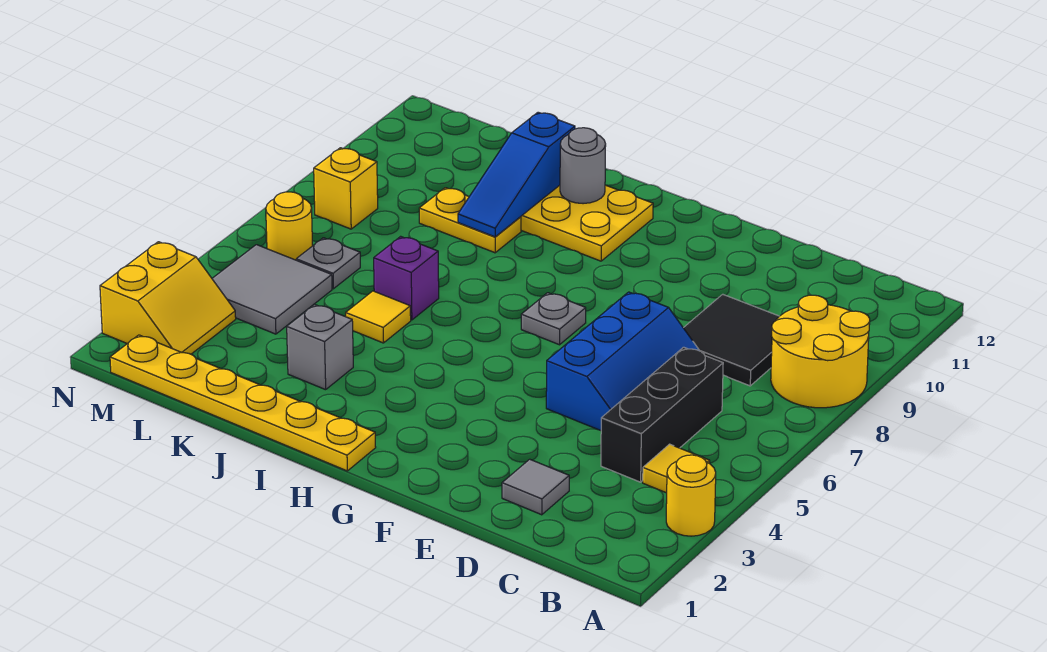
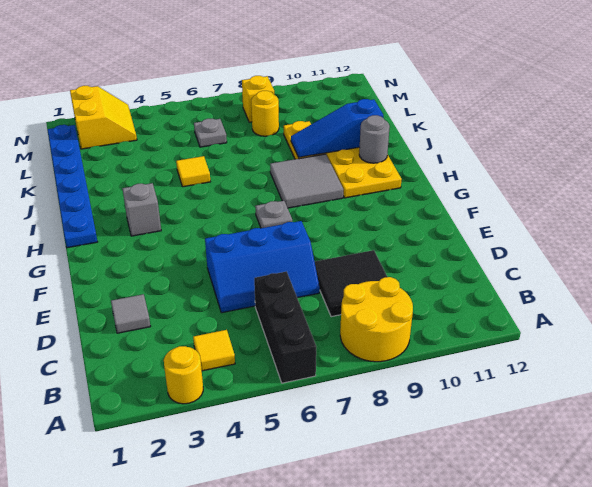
black 1x3 brick [601,347,723,482] -> black 1x3 brick turned to [254,271,316,383]
yellow 1x6 plate [110,335,376,471] -> blue 1x6 plate [48,125,97,248]
grey 1x1 brick [287,304,353,390] -> grey 1x1 brick moved to [122,183,161,236]
purple 1x1 brick [374,236,439,320] -> none
grey 2x2 tile [212,245,332,334] -> grey 2x2 tile moved to [270,154,343,208]
yellow 2x2 slope [100,242,236,354] -> yellow 2x2 slope turned to [70,86,137,149]
yellow 1x1 round brick [266,192,313,260] -> yellow 1x1 round brick moved to [251,91,279,136]

